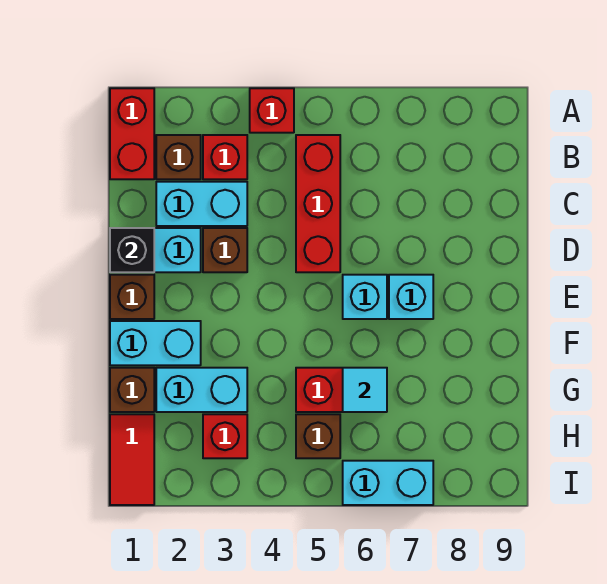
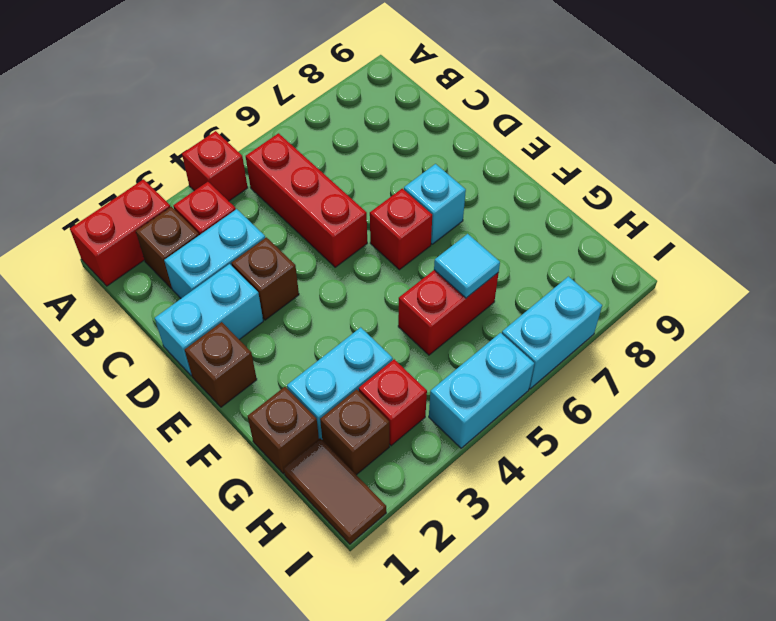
red 1x2 brick [110,88,154,179] -> red 1x2 brick turned to [70,179,170,286]
black 1x1 brick [110,228,154,272] -> none
cyan 1x1 brick [343,275,387,319] -> red 1x1 brick [370,189,432,270]
cyan 1x2 brick [110,321,201,365] -> cyan 1x2 brick moved to [429,333,534,448]
red 1x2 tile [110,414,154,505] -> brown 1x2 tile [284,438,386,544]
brown 1x1 brick [296,414,340,458] -> brown 1x1 brick moved to [320,389,389,475]

